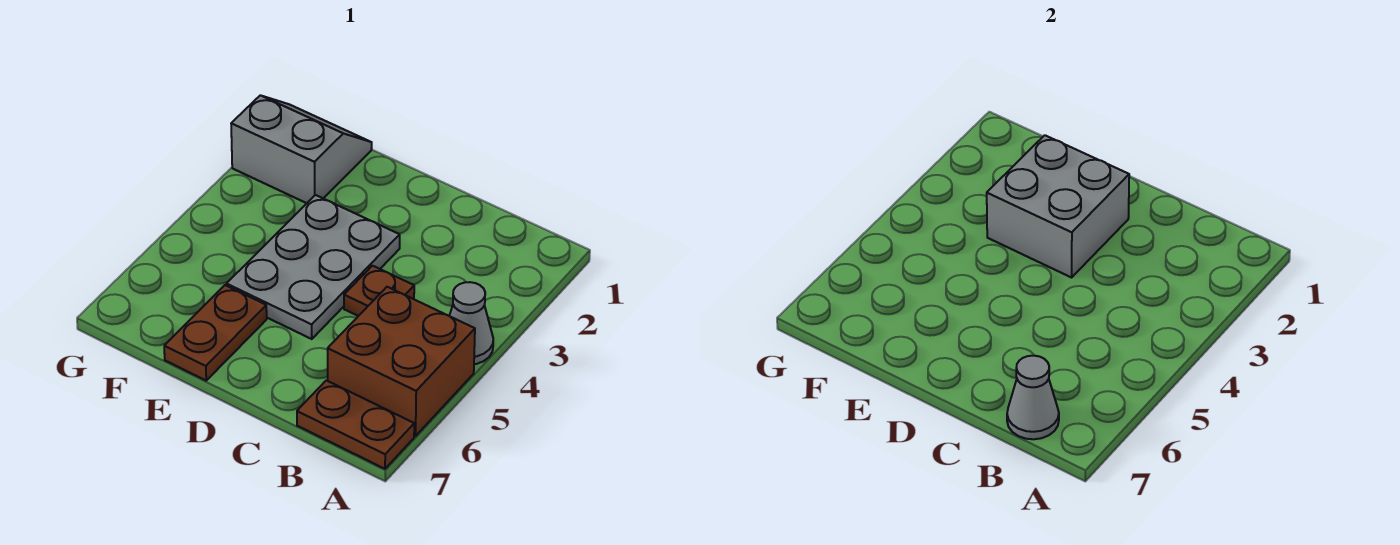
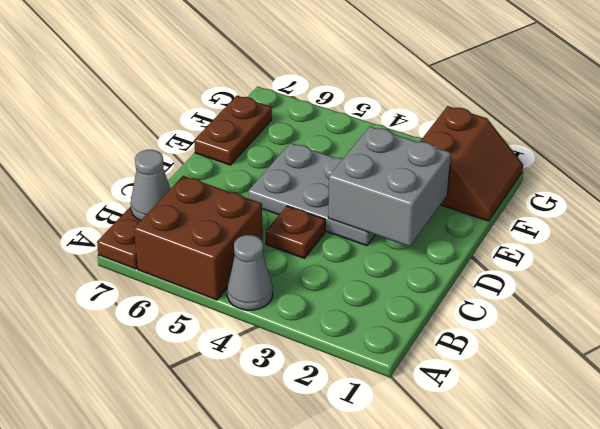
brown 1x2 plate [164,285,267,380] -> brown 1x2 plate turned to [194,96,272,165]
grey 2x2 slope [231,95,372,203] -> brown 2x2 slope [420,106,523,221]

